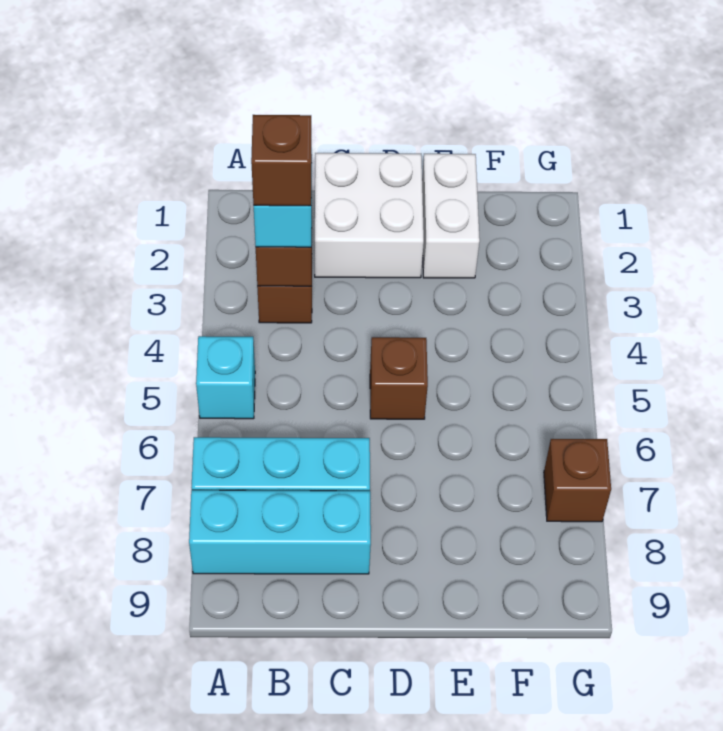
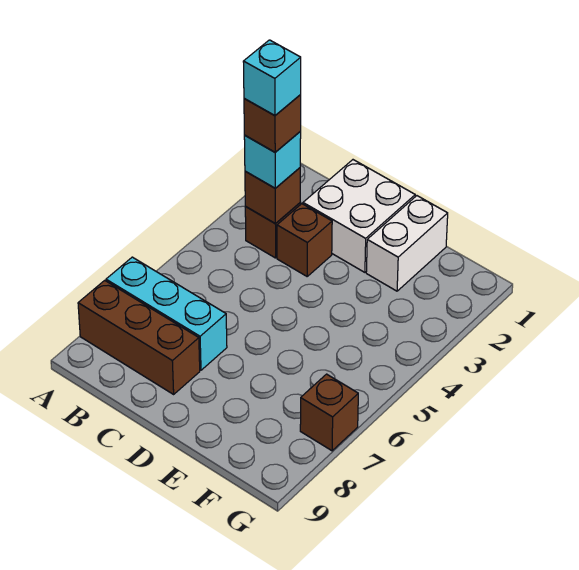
cyan 1x1 brick [196,336,255,419] -> cyan 1x1 brick moved to [243,40,301,116]
cyan 1x3 brick [189,490,371,574] -> brown 1x3 brick [78,280,200,394]
brown 1x1 brick [370,337,428,419] -> brown 1x1 brick moved to [277,204,332,276]

